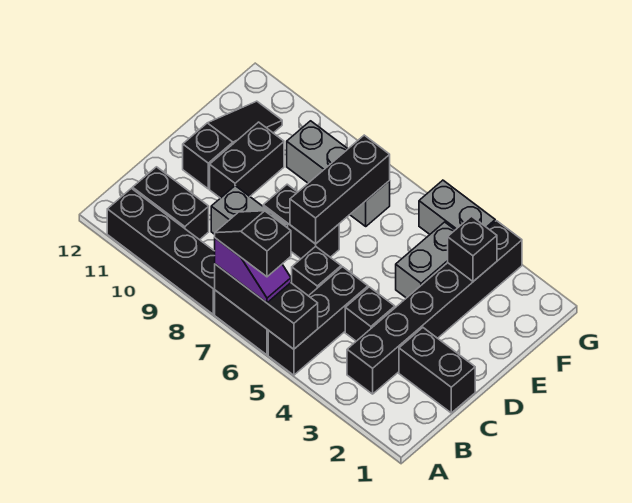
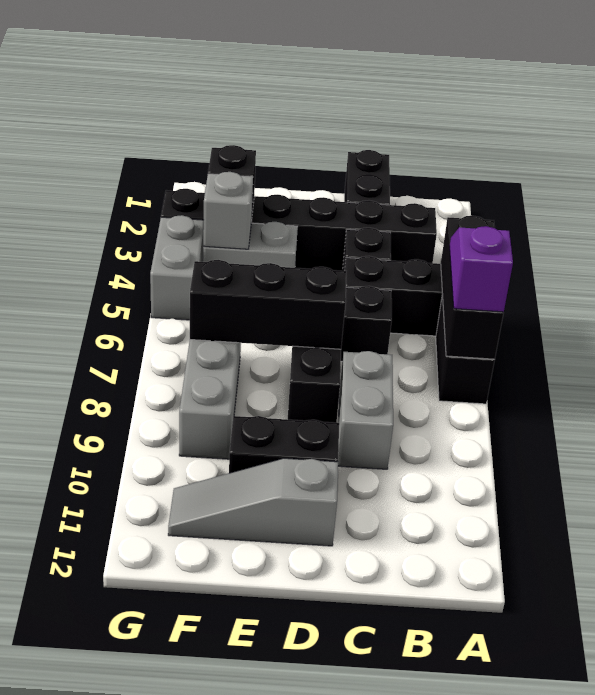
black 1x2 slope [215,211,291,277] -> none
black 1x4 brick [107,188,215,314] -> none
black 1x2 brick [133,167,209,240] -> none
black 1x3 slope [183,101,282,189] -> grey 1x3 slope [168,458,338,546]
none -> grey 1x1 brick [203,172,253,249]

